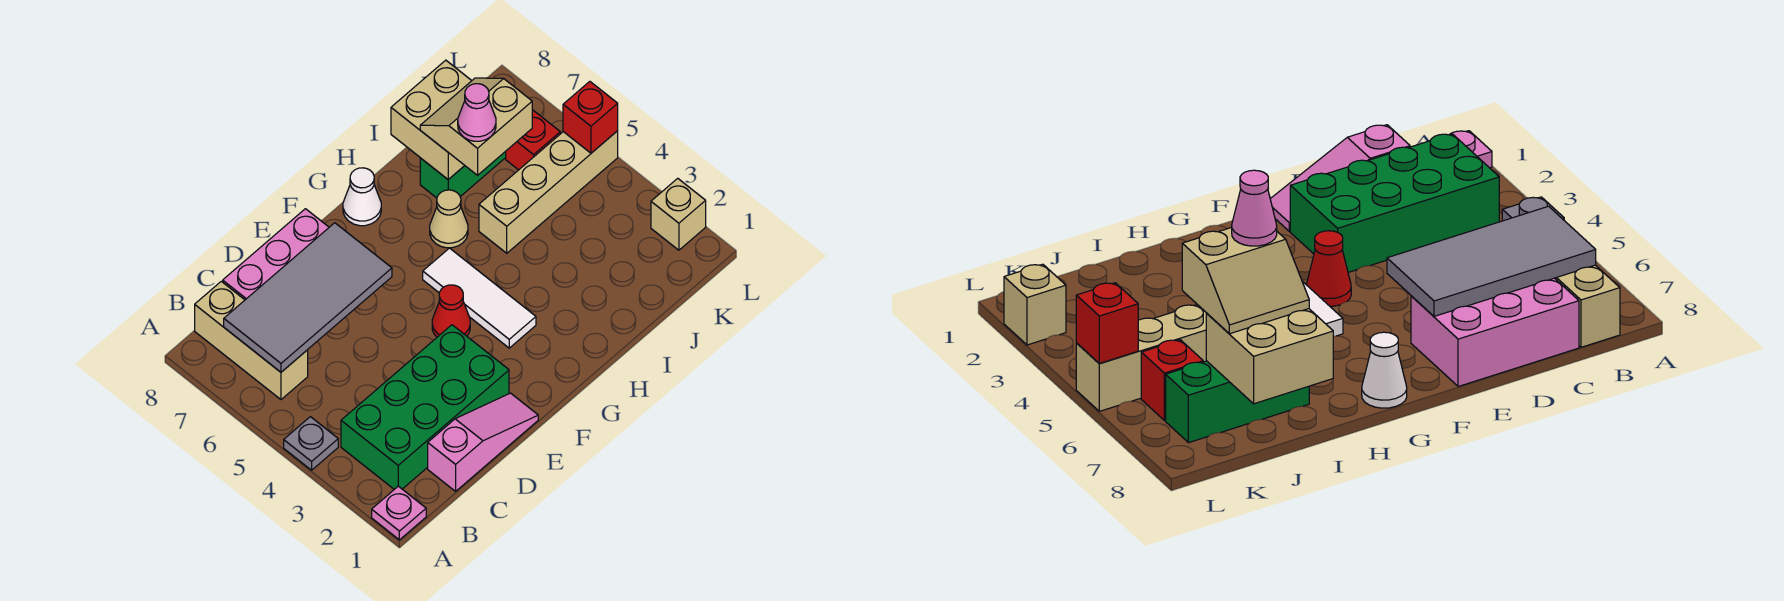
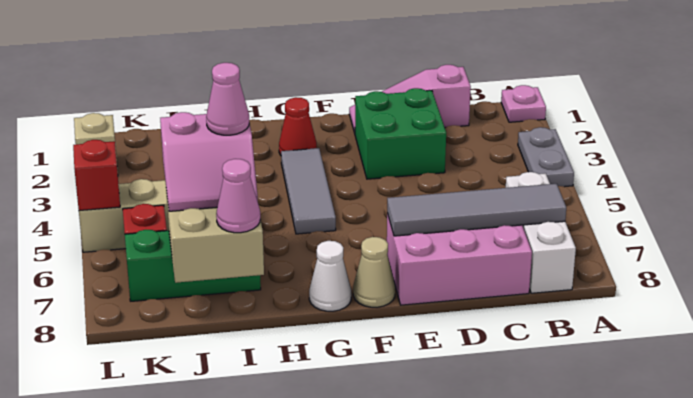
grey 1x1 plate [284,417,338,470] -> grey 1x2 plate [518,127,574,187]
green 2x4 brick [341,325,509,489] -> green 2x2 brick [355,88,446,179]
tan 1x3 brick [195,281,308,399] -> white 1x3 brick [506,172,576,293]
grey 2x4 tile [224,223,392,372] -> grey 1x4 tile [387,184,566,236]
red 1x1 cone [432,285,470,337] -> red 1x1 cone moved to [279,97,317,155]
white 1x3 tile [423,248,536,348] -> grey 1x3 tile [281,148,336,234]
tan 1x1 cone [430,190,468,248] -> tan 1x1 cone moved to [353,237,395,307]
tan 2x2 slope [420,78,532,175] -> pink 2x2 slope [160,112,258,211]
none -> pink 1x1 cone [216,159,260,233]

